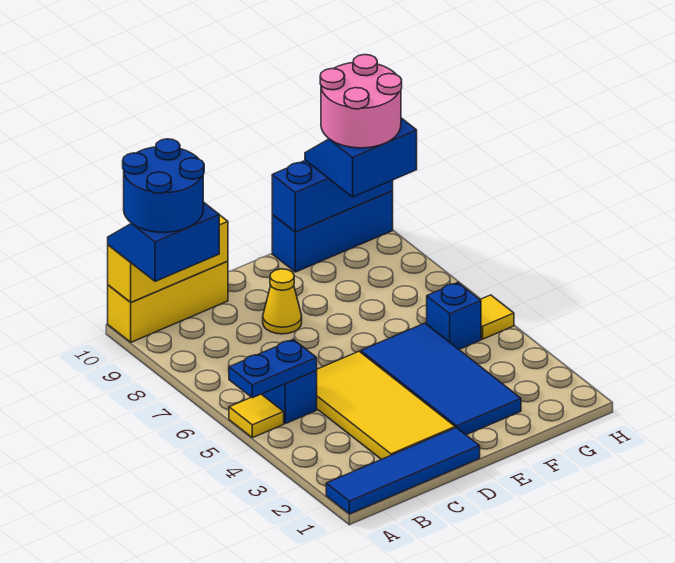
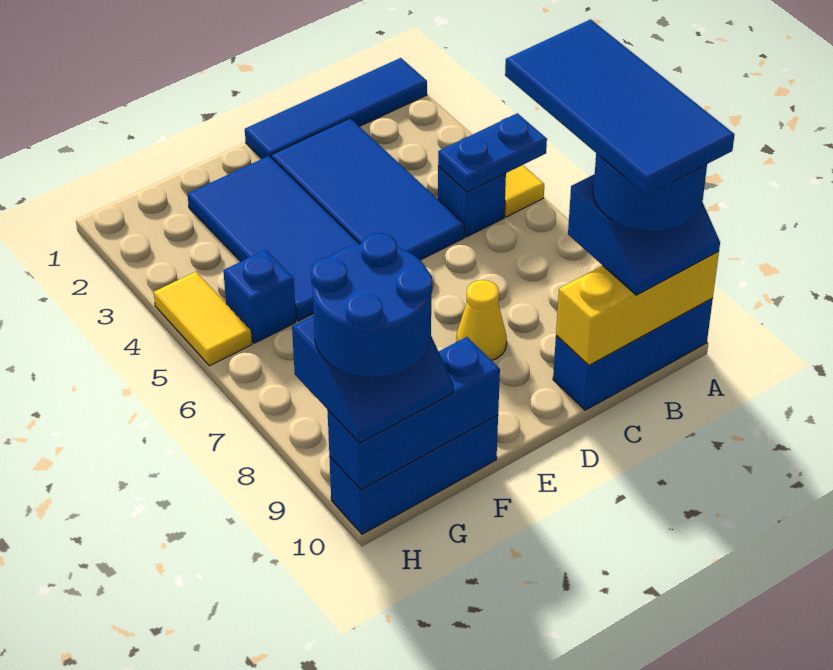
none -> blue 2x4 tile [505,19,735,195]
yellow 1x3 brick [108,261,228,342] -> blue 1x3 brick [553,298,713,410]
yellow 2x4 tile [316,351,455,459] -> blue 2x4 tile [271,118,464,260]
pink 2x2 round brick [320,55,402,148] -> blue 2x2 round brick [311,233,433,377]
yellow 1x1 tile [480,295,514,339] -> yellow 1x2 tile [154,272,252,366]

